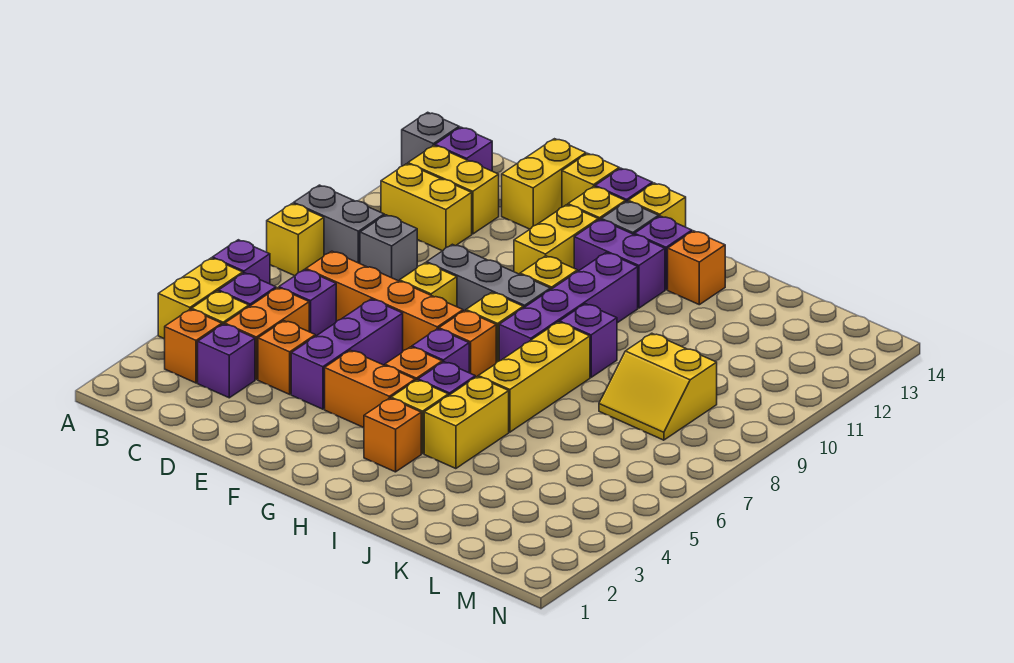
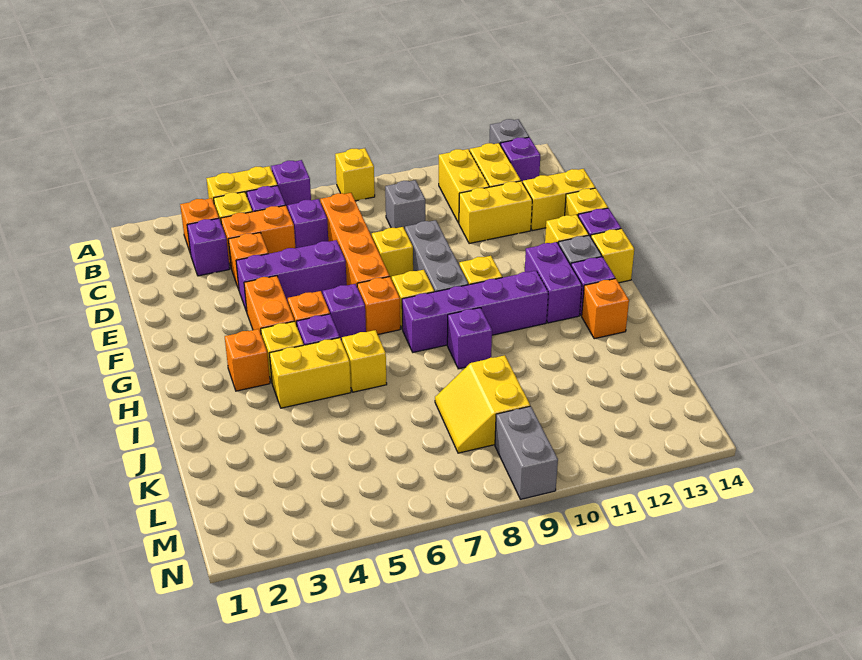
grey 1x2 brick [294,185,384,264] -> grey 1x2 brick moved to [495,406,558,499]
yellow 1x2 brick [514,205,598,274] -> yellow 1x2 brick moved to [459,181,532,244]
yellow 1x3 brick [478,322,590,432] -> yellow 1x1 brick [342,330,387,392]

